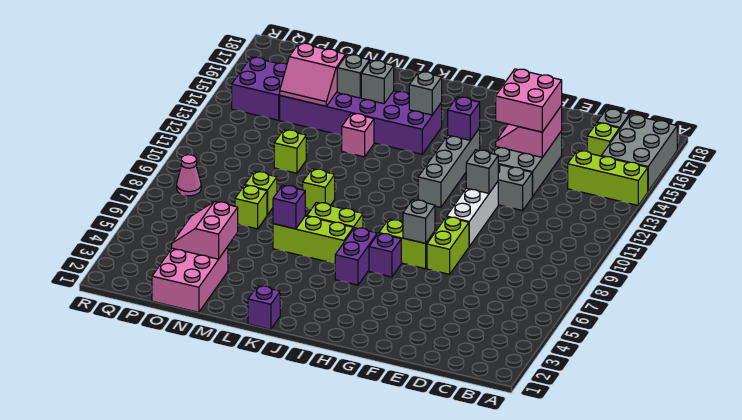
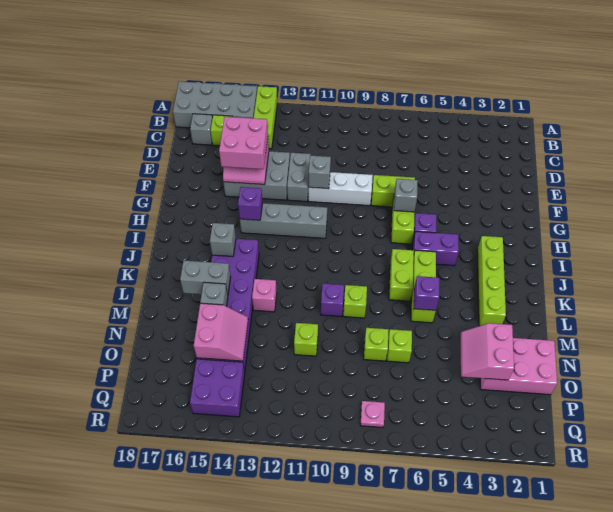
grey 2x3 brick [602,115,677,191] -> grey 2x4 brick [173,82,257,128]
none -> lime 1x4 brick [477,236,506,326]
purple 1x1 brick [248,286,280,329] -> purple 1x1 brick moved to [321,283,344,317]
grey 1x1 brick [361,60,394,104] -> grey 1x2 brick [180,260,231,295]
pink 2x2 slope [172,202,238,259] -> pink 2x2 slope turned to [461,323,514,380]
pink 1x1 cone [177,155,201,196] -> pink 1x1 plate [360,401,385,427]

